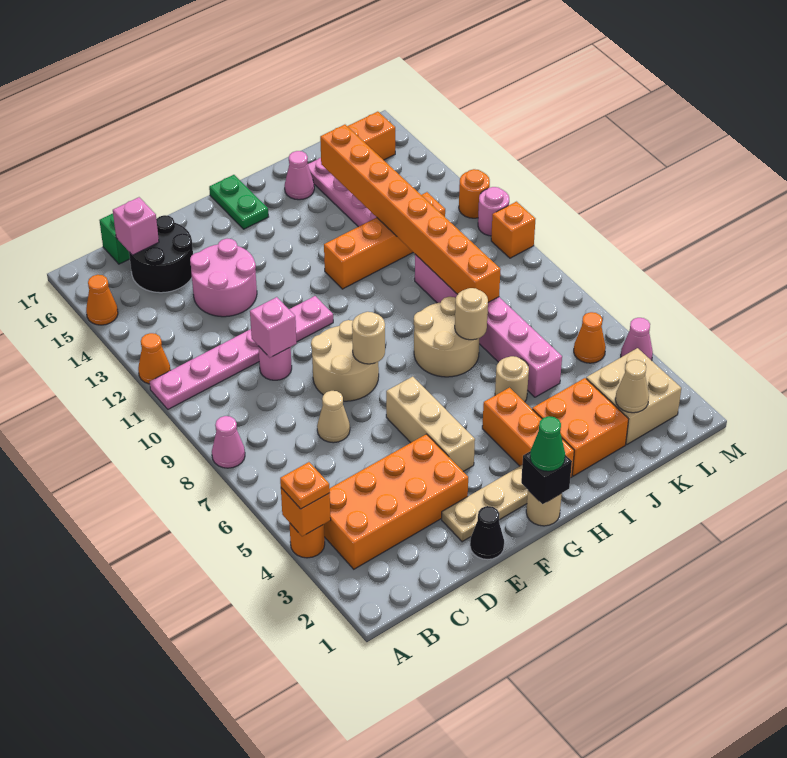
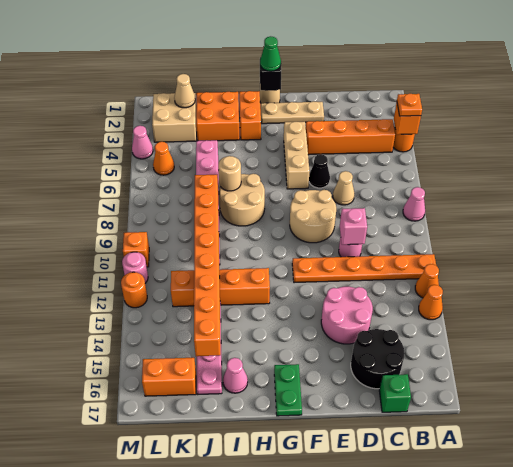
pink 1x6 plate [150,296,333,409] -> orange 1x6 plate [292,254,436,283]
orange 1x1 cone [86,275,118,325] -> orange 1x1 cone moved to [419,285,443,320]
orange 2x4 brick [324,434,468,569] -> orange 1x4 brick [306,119,395,155]
pink 1x1 brick [113,197,159,255] -> none
black 1x1 cone [470,506,504,560] -> black 1x1 cone moved to [309,154,330,188]
tan 1x1 round brick [352,312,385,364] -> none
orange 1x3 brick [482,388,574,478] -> orange 1x2 brick [239,91,261,140]
tan 1x1 round brick [495,356,529,402] -> none

